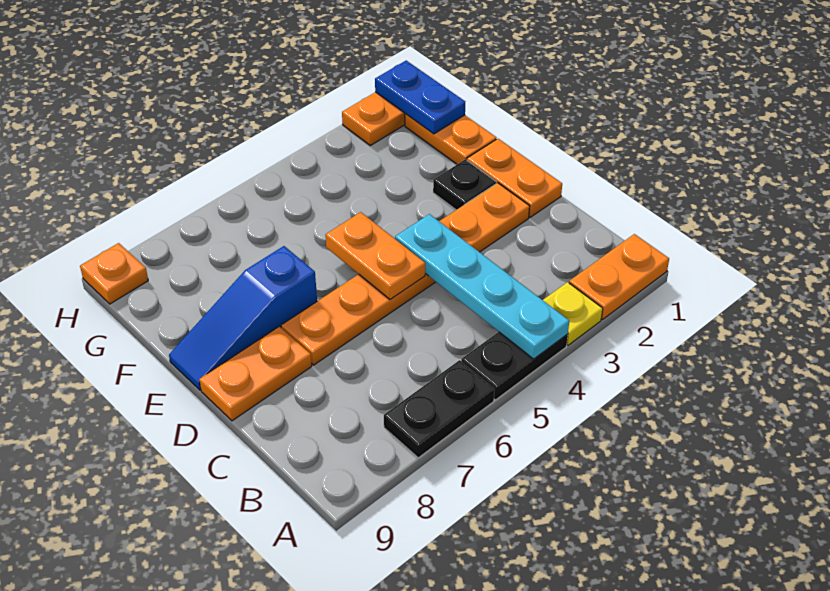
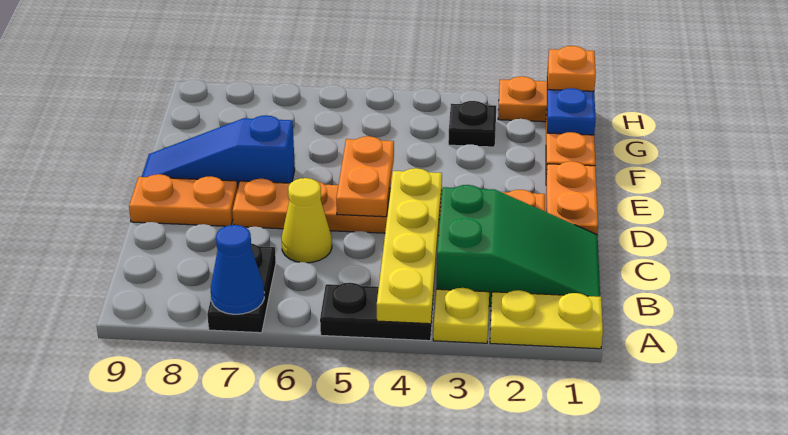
orange 1x2 plate [569,234,669,320] -> yellow 1x2 plate [490,290,603,349]
cyan 1x4 plate [395,214,569,359] -> yellow 1x4 plate [377,168,442,324]
black 1x2 plate [384,360,495,458] -> black 1x2 plate turned to [207,244,276,333]
none -> blue 1x1 cone [211,225,264,314]
none -> green 2x3 slope [436,185,600,306]
none -> yellow 1x1 cone [282,178,332,263]
black 1x1 plate [433,159,496,210] -> black 1x1 plate moved to [448,101,496,147]
orange 1x1 plate [80,243,148,304] -> orange 1x1 plate moved to [548,46,596,91]

